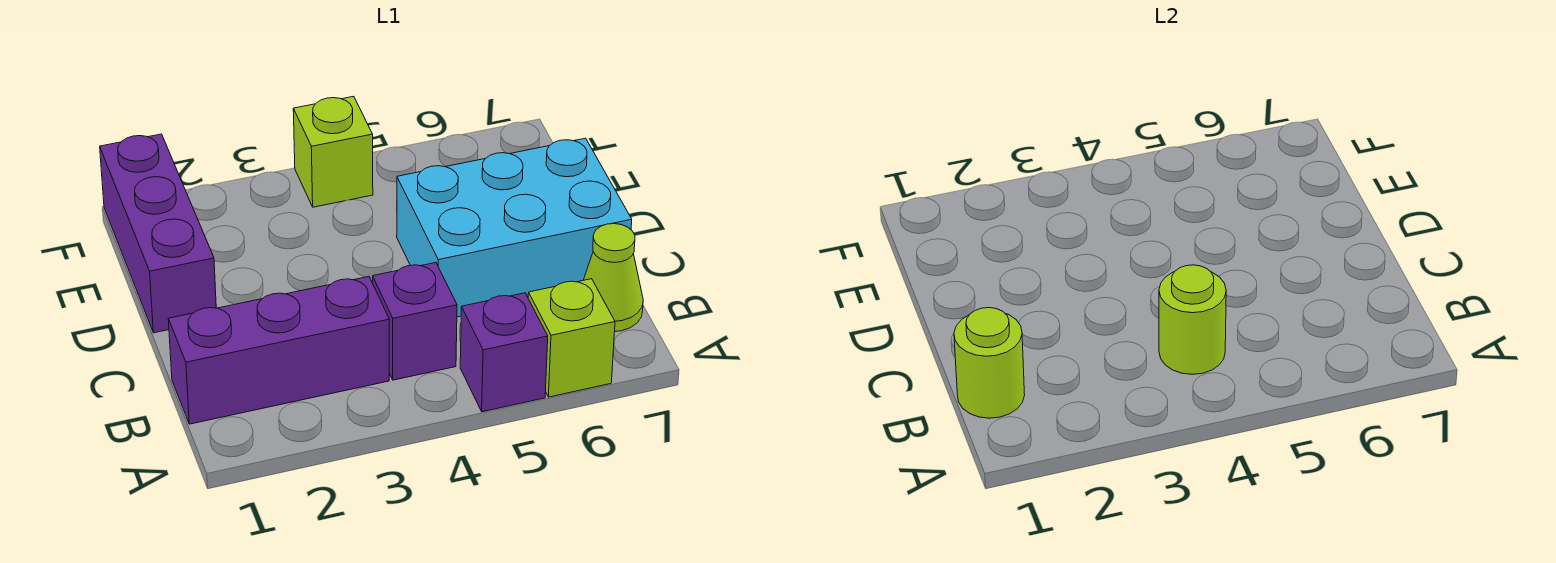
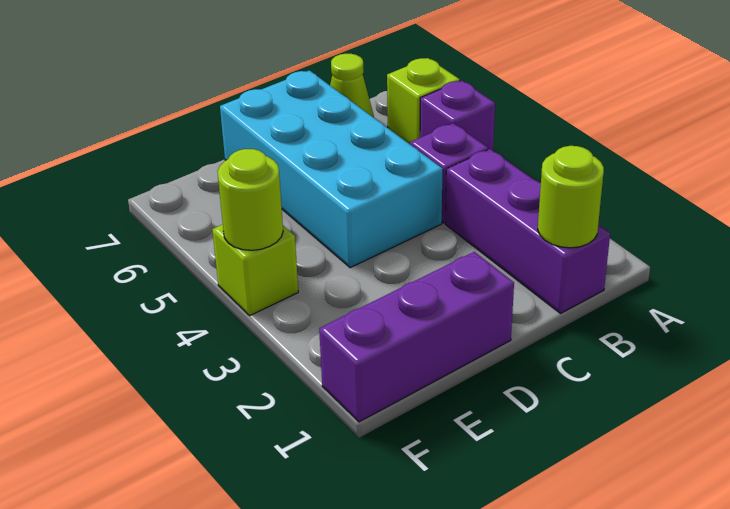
lime 1x1 round brick [1159,265,1226,374] -> lime 1x1 round brick moved to [218,149,283,250]
cyan 2x3 brick [397,138,632,317] -> cyan 2x4 brick [220,70,443,268]

